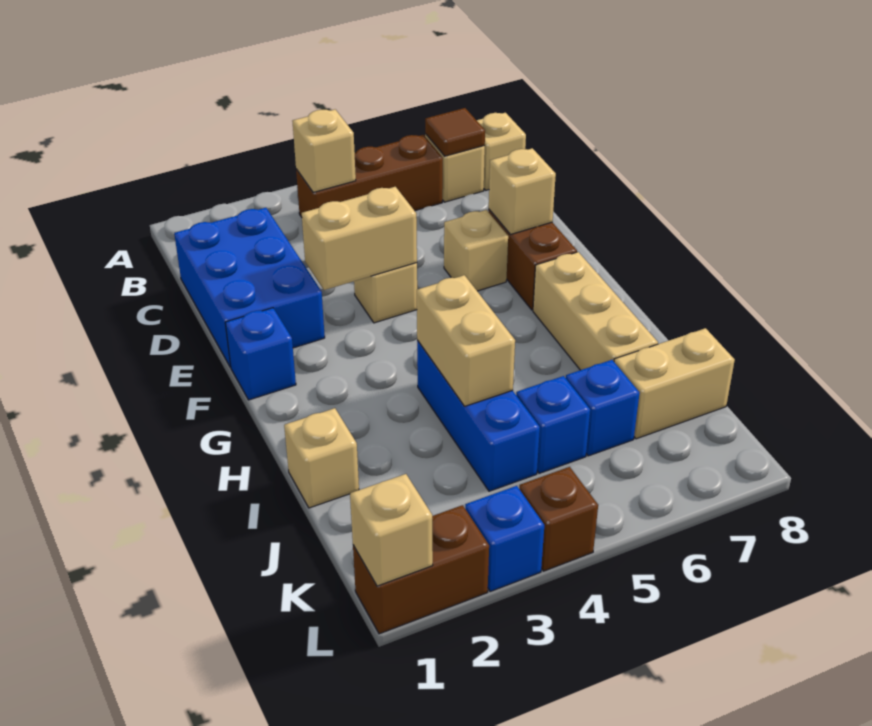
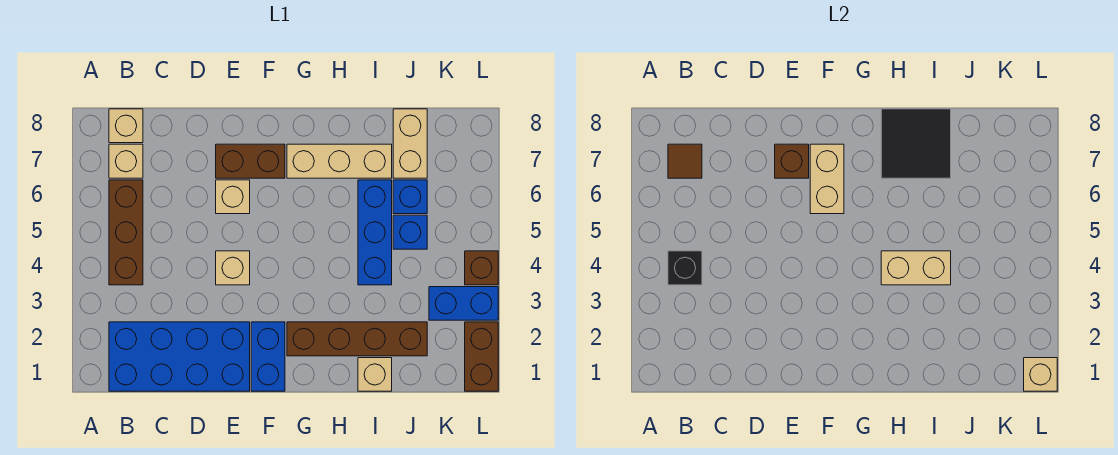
tan 1x1 brick [292,109,356,192] -> black 1x1 brick [668,251,702,285]
blue 2x3 brick [174,208,325,367] -> blue 2x4 brick [109,322,250,391]
tan 1x2 brick [302,187,417,290] -> tan 1x2 brick moved to [810,144,844,214]
tan 1x1 brick [489,148,556,235] -> brown 1x1 brick [775,144,809,178]
blue 1x1 brick [225,308,296,400] -> blue 1x2 brick [251,322,285,391]
none -> brown 1x4 brick [287,322,427,356]
blue 1x3 brick [417,340,540,491] -> blue 1x3 brick turned to [358,180,392,285]
none -> black 2x2 tile [881,109,951,178]
blue 1x1 brick [465,486,544,592] -> blue 1x2 brick [429,287,498,320]

